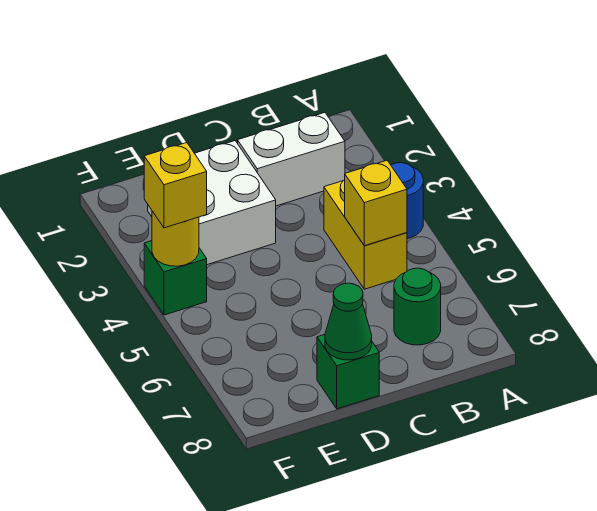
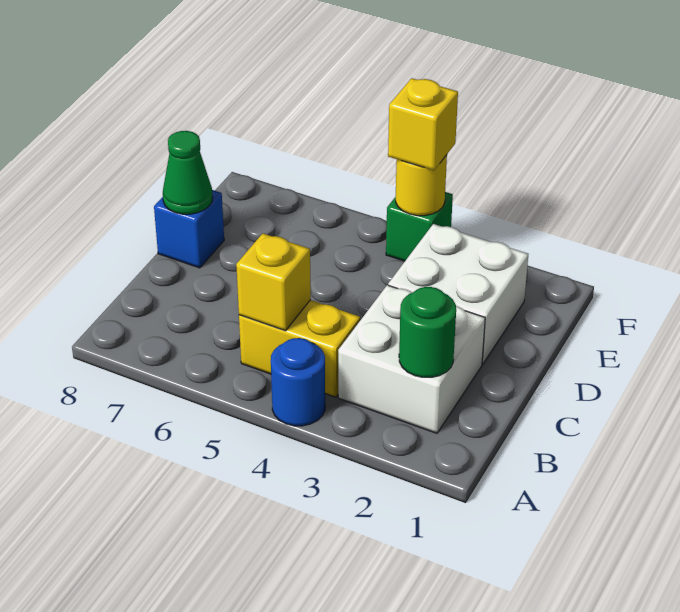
white 1x2 brick [238,113,345,206] -> white 2x2 brick [338,285,485,433]
green 1x1 round brick [394,268,441,345] -> green 1x1 round brick moved to [399,287,456,377]
green 1x1 brick [317,335,379,409] -> blue 1x1 brick [154,190,224,268]

